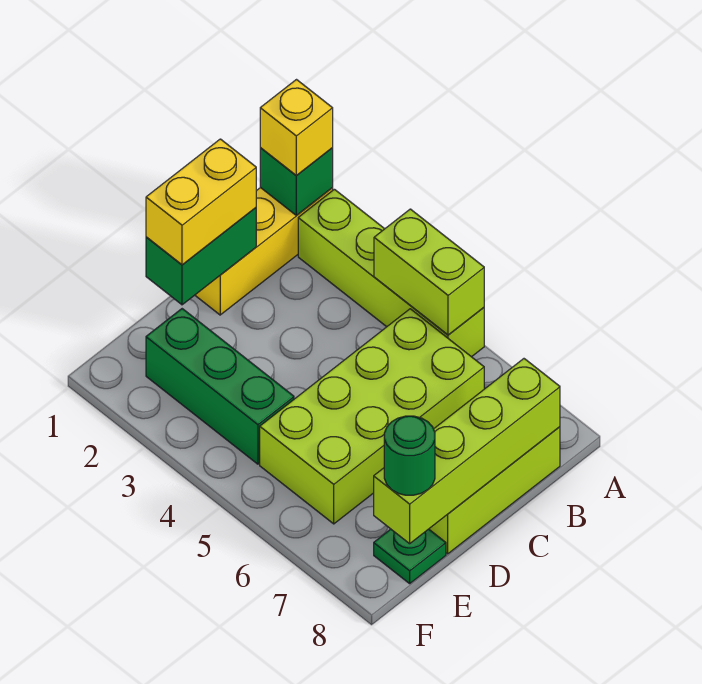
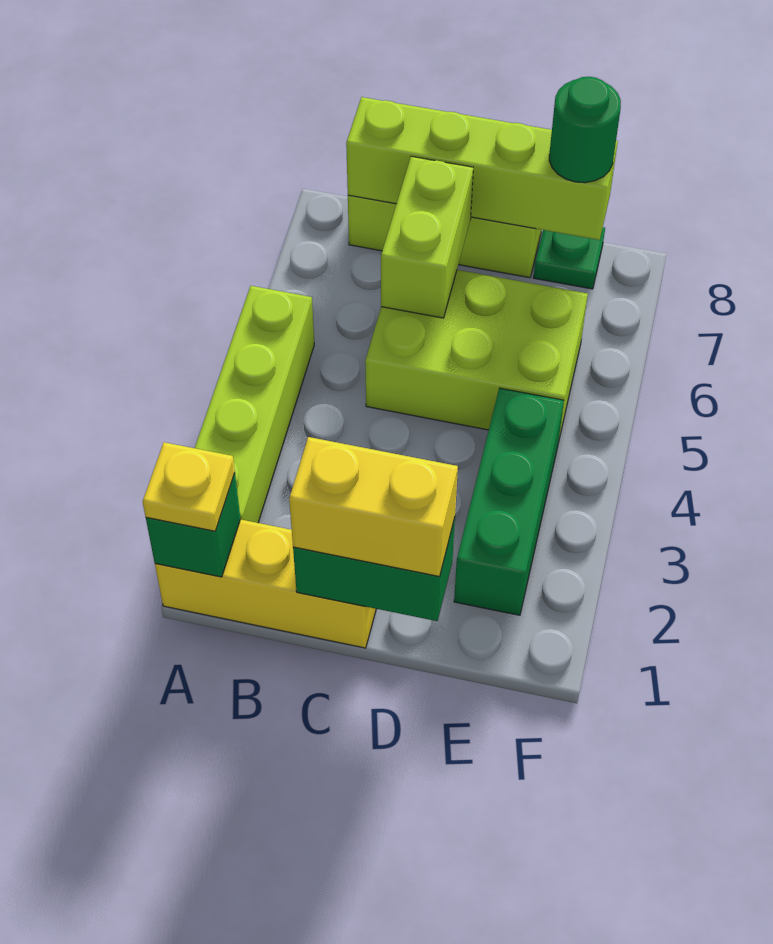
yellow 1x1 brick [260,80,333,176] -> yellow 1x1 plate [143,442,235,531]
lime 1x2 brick [374,209,484,335] -> lime 1x2 brick moved to [381,156,473,318]
lime 2x4 brick [260,309,484,524] -> lime 2x3 brick [365,270,588,443]

